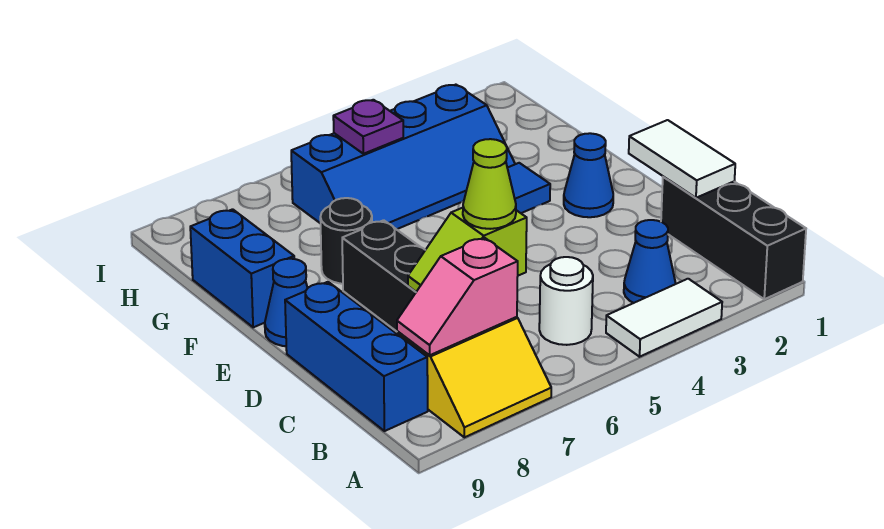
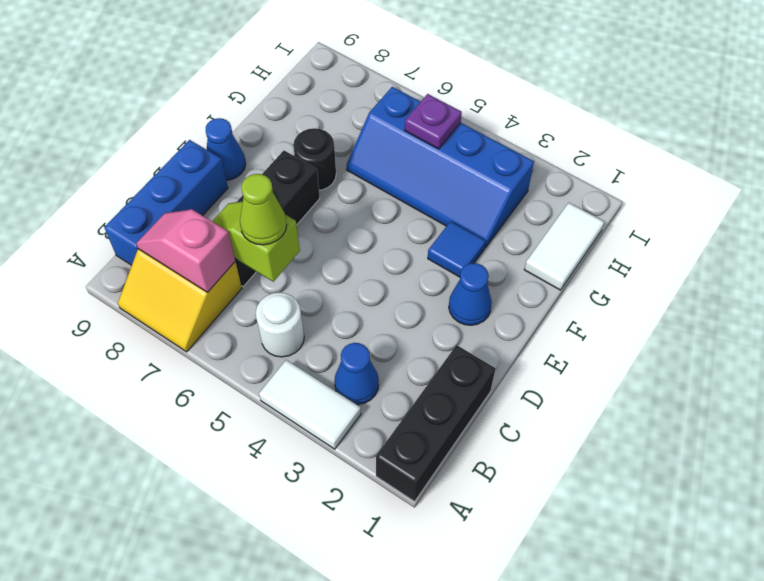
white 1x2 tile [629,120,735,198] -> white 1x2 tile moved to [524,203,604,290]
blue 1x2 brick [190,209,294,327] -> none

